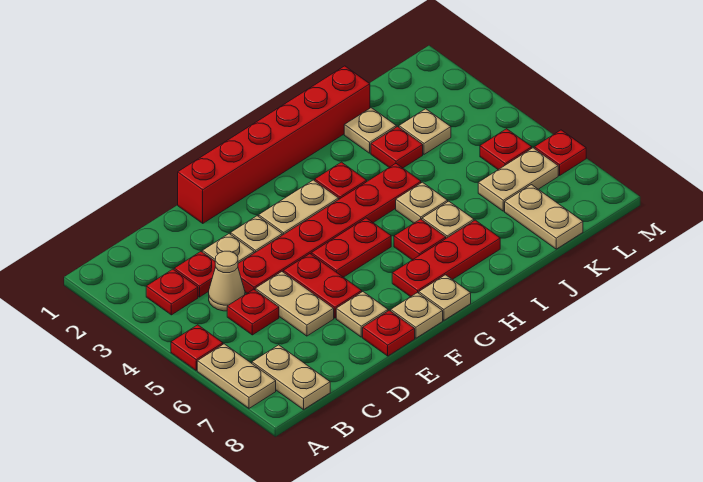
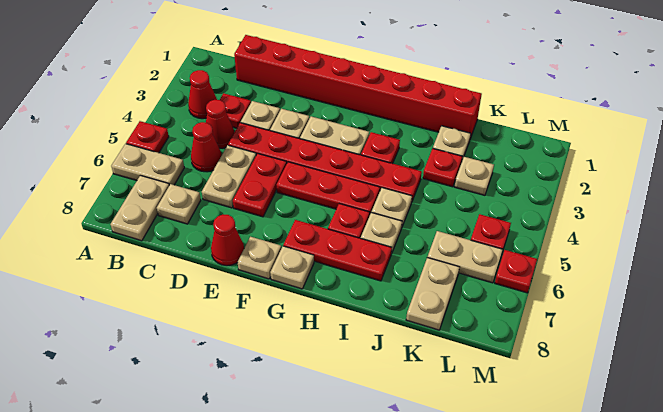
tan 1x2 plate [197,344,276,408] -> tan 1x2 plate turned to [111,144,184,185]
red 1x1 plate [146,269,198,315] -> red 1x1 cone [188,70,217,119]
tan 1x1 cone [209,251,245,311] -> red 1x1 cone [206,100,234,149]
red 1x1 plate [227,289,279,335] -> red 1x1 cone [191,122,222,172]
red 1x6 brick [178,66,370,223] -> red 1x8 brick [234,35,482,138]
tan 1x1 plate [336,292,388,337] -> tan 1x1 plate moved to [157,184,201,224]
red 1x1 plate [363,310,415,356] -> red 1x1 cone [211,215,244,266]
red 1x2 plate [311,218,391,277] -> red 1x3 plate [277,162,380,216]

